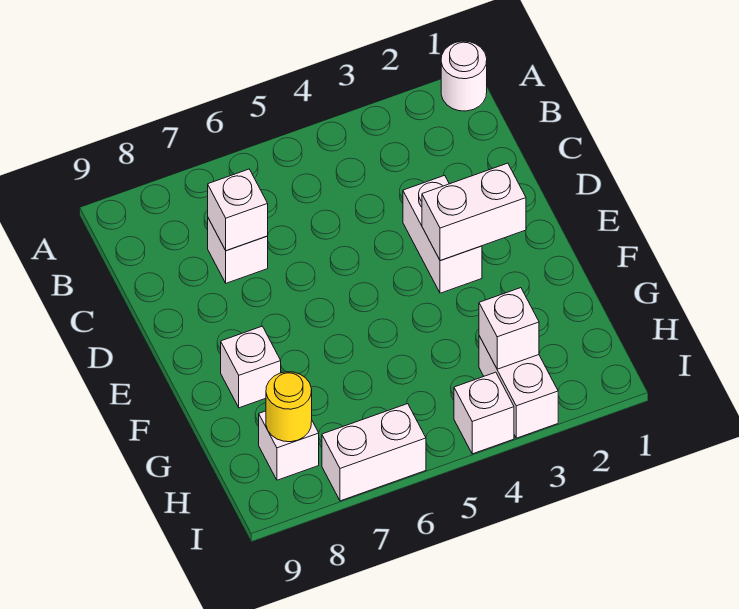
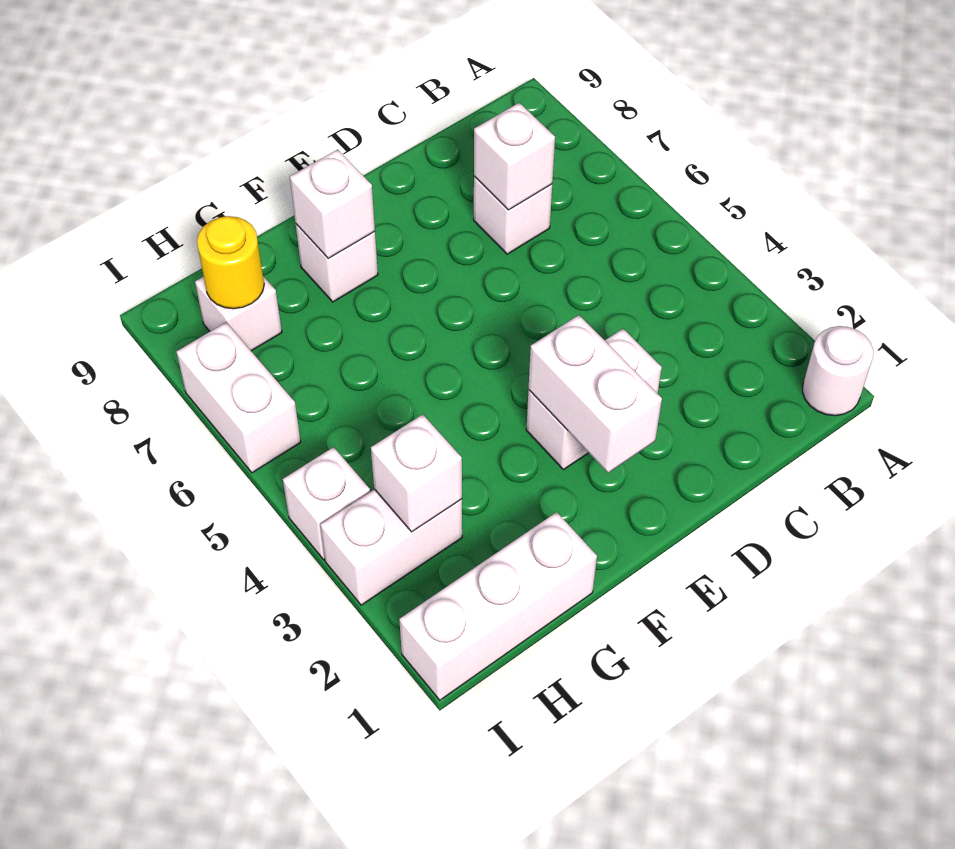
none -> white 1x1 brick [290,149,375,258]
none -> white 1x3 brick [399,512,597,700]

